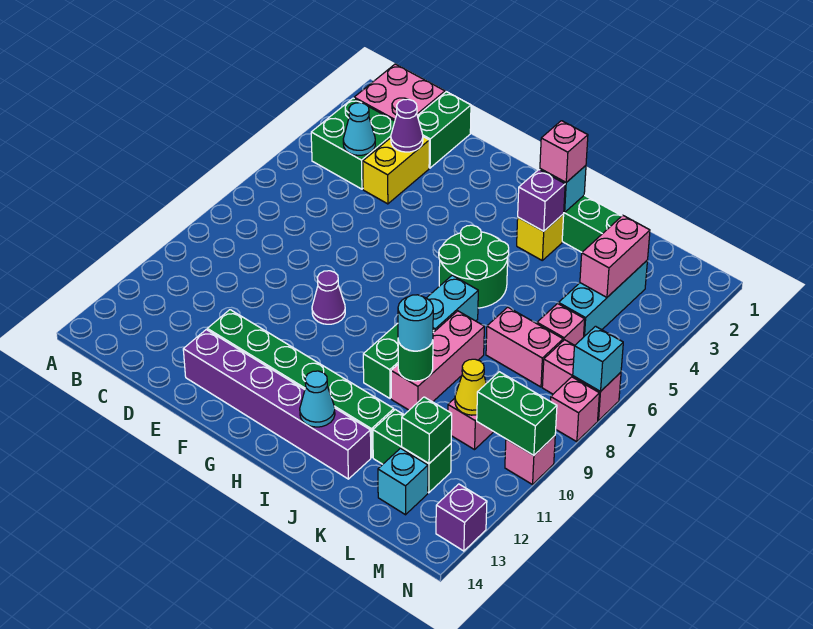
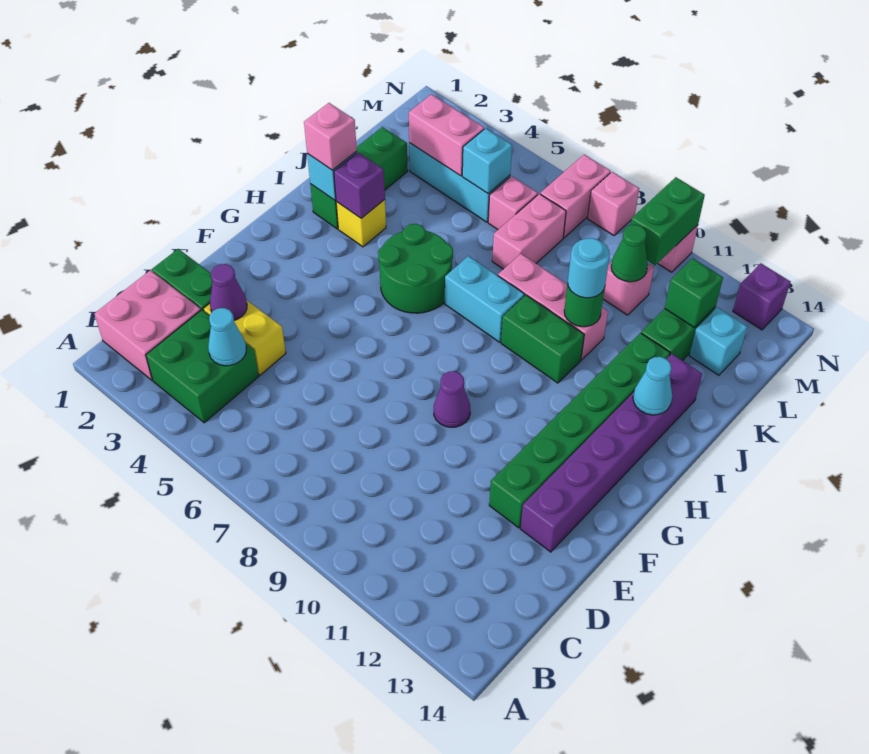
yellow 1x1 cone [455,359,486,415] -> green 1x1 cone [611,225,648,282]
cyan 1x1 brick [573,326,623,392] -> cyan 1x1 brick moved to [462,128,512,193]

